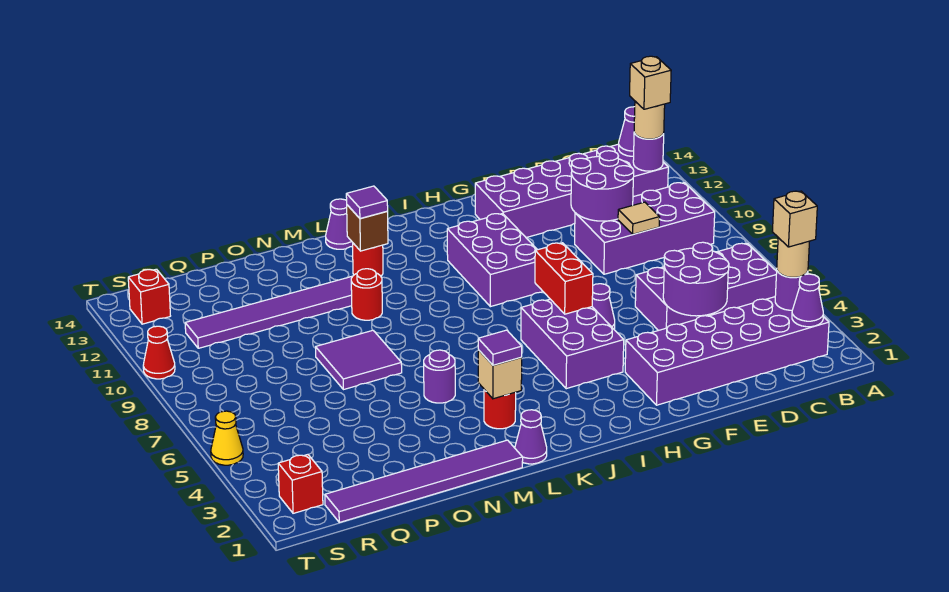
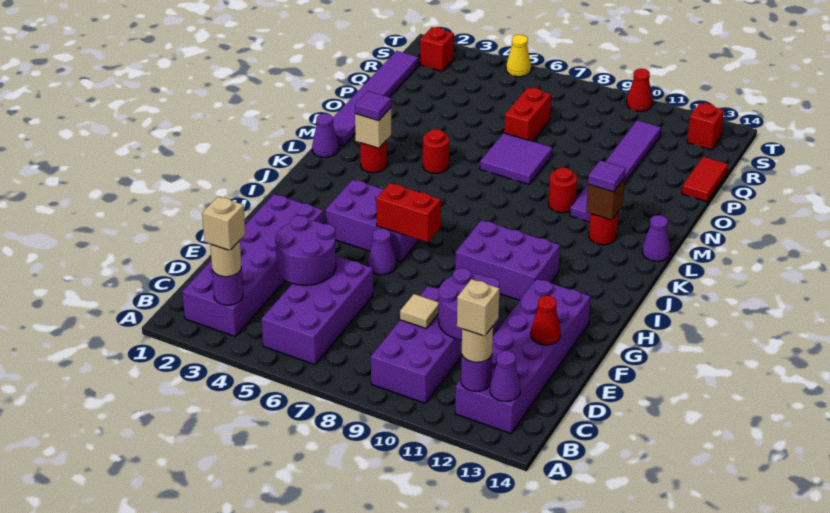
purple 1x1 cone [792,274,823,327] -> none
none -> red 1x1 cone [531,296,561,345]
purple 1x1 round brick [424,350,455,403] -> red 1x1 round brick [423,129,449,173]
none -> red 1x2 brick [504,88,551,141]
none -> red 1x2 tile [682,157,728,202]

